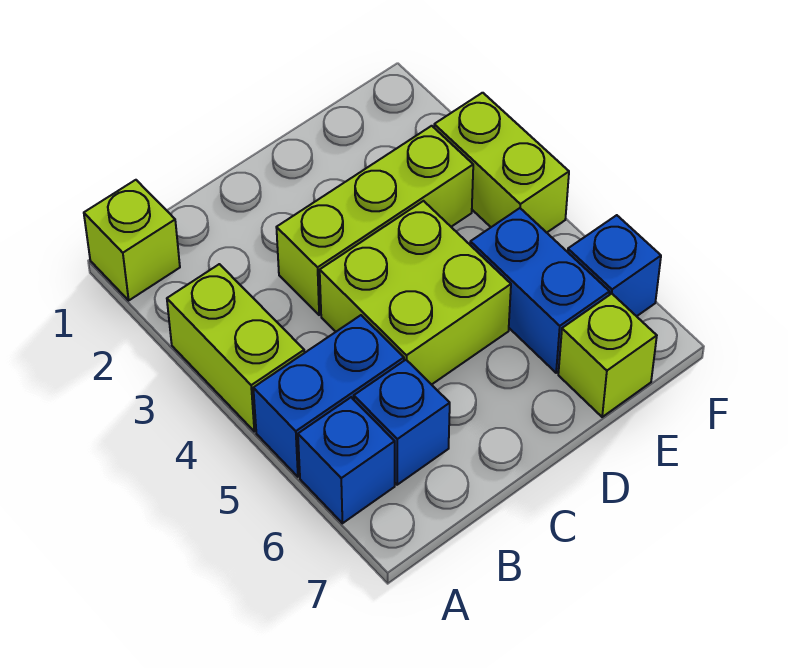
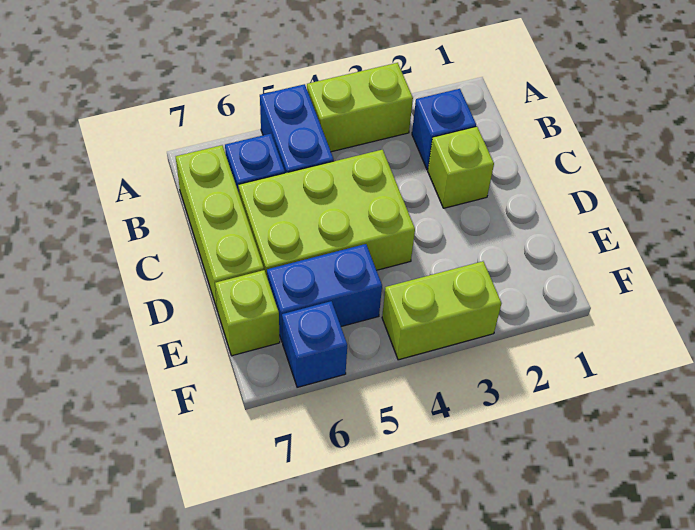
lime 1x1 brick [84,180,180,300] -> lime 1x1 brick moved to [428,127,494,208]
blue 1x1 brick [298,397,395,523] -> blue 1x1 brick moved to [412,89,476,170]
lime 1x3 brick [276,126,473,315] -> lime 1x3 brick moved to [176,145,264,311]
lime 2x2 brick [320,201,511,385] -> lime 2x3 brick [238,150,415,275]

